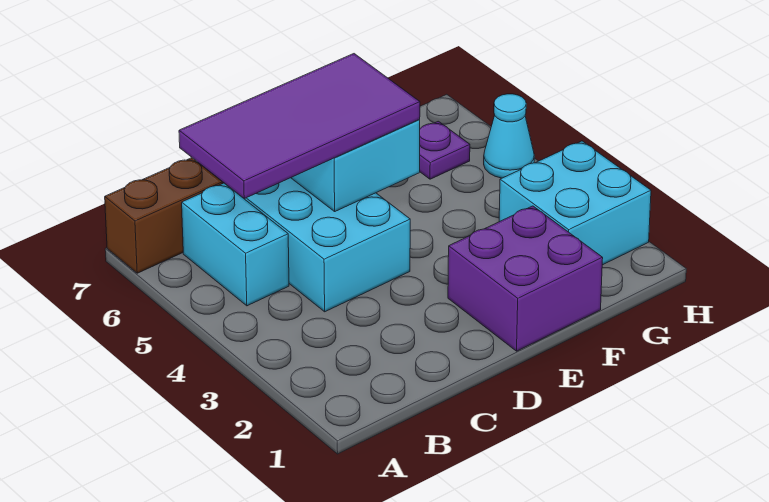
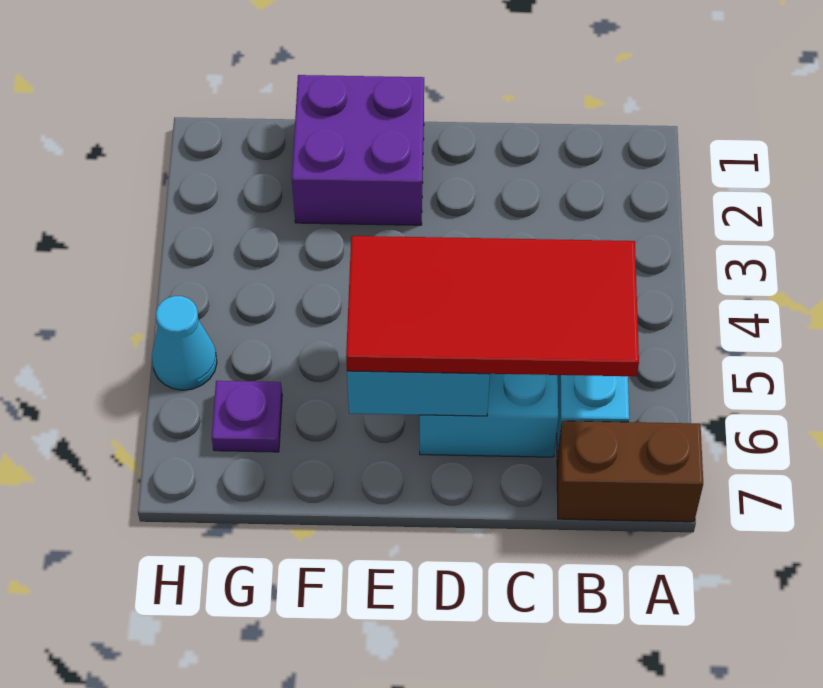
purple 2x4 tile [179,54,420,198] -> red 2x4 tile [346,236,639,376]
cyan 2x2 brick [499,141,651,265] -> none

